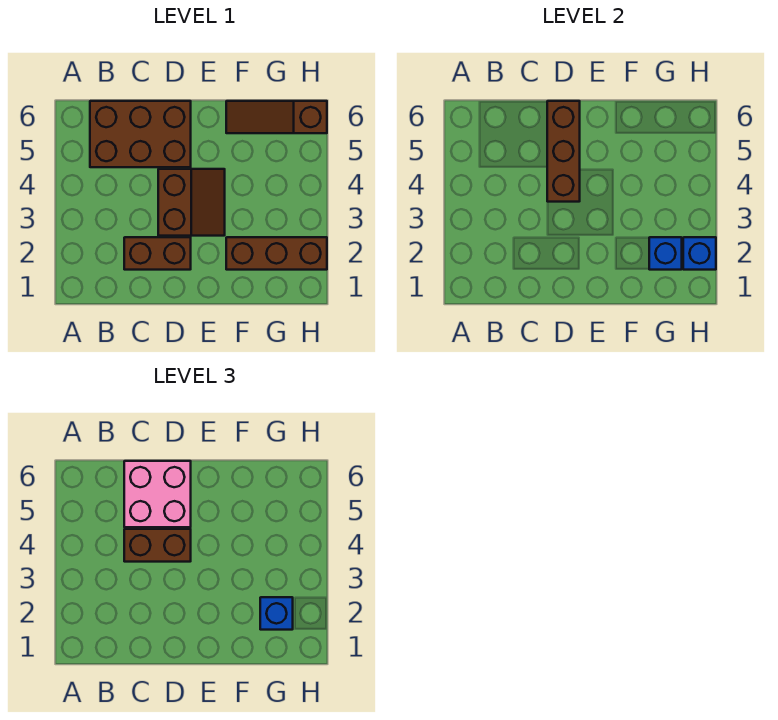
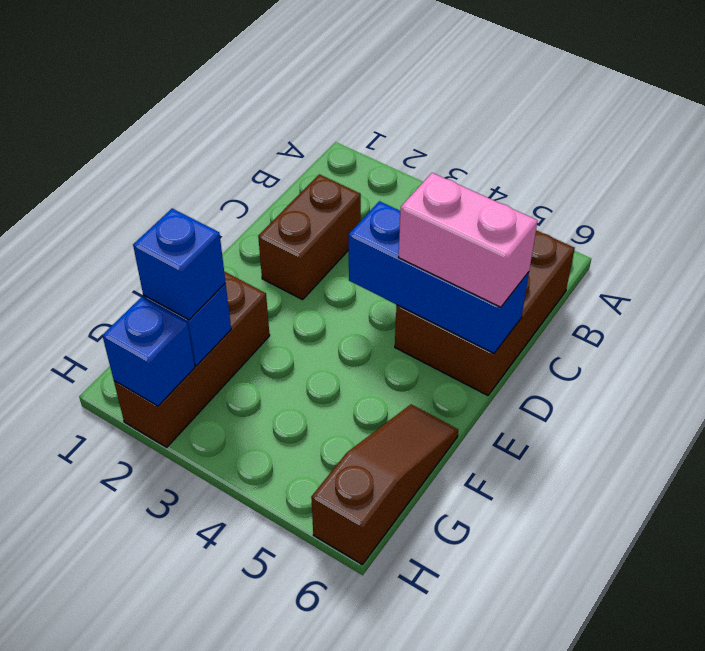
brown 1x2 brick [124,529,191,562] -> none
pink 2x2 brick [124,461,191,527] -> pink 1x2 brick [398,173,538,307]
brown 2x2 slope [158,169,225,236] -> none
brown 1x3 brick [547,101,580,202] -> blue 1x3 brick [349,201,529,353]

